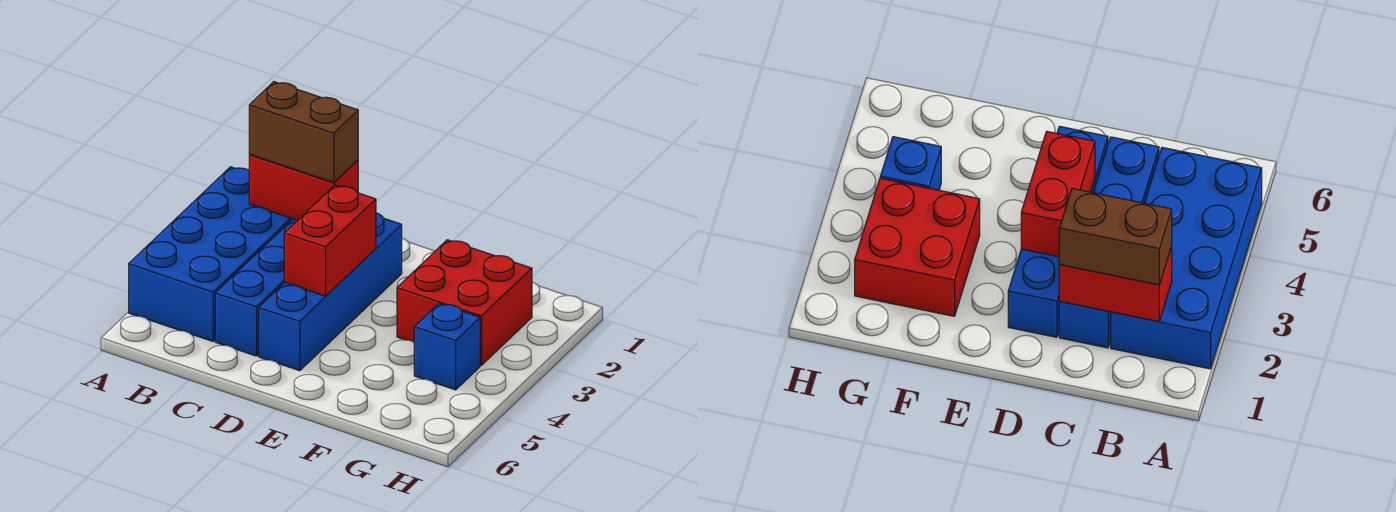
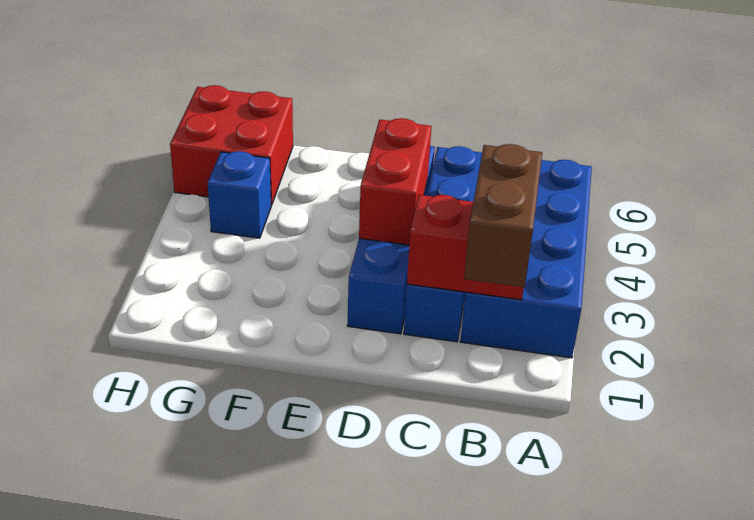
brown 1x2 brick [249,82,358,183] -> brown 1x2 brick turned to [464,144,542,287]
red 2x2 brick [397,240,532,365] -> red 2x2 brick moved to [170,85,293,205]

